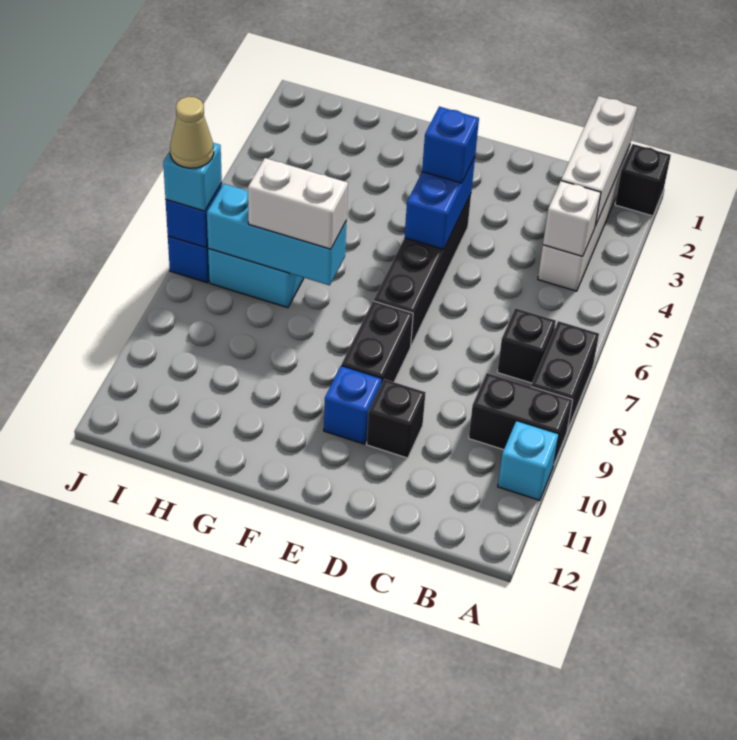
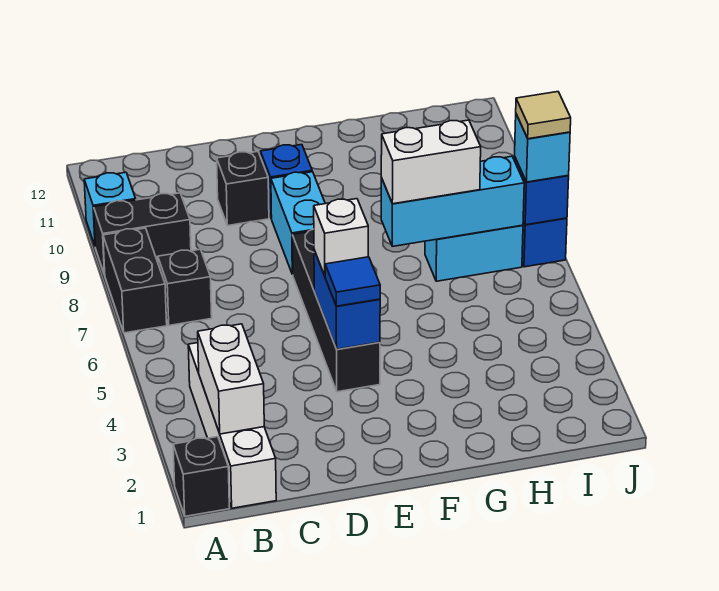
white 1x3 brick [561,96,637,226] -> white 1x2 brick [198,324,264,434]
white 1x1 brick [543,181,601,256] -> white 1x1 brick moved to [314,199,368,276]
blue 1x1 brick [422,107,479,183] -> blue 1x1 tile [325,257,380,306]
black 1x2 brick [341,301,413,382] -> cyan 1x2 brick [271,172,325,274]
tan 1x1 cone [170,97,214,168] -> tan 1x1 tile [516,92,571,139]

